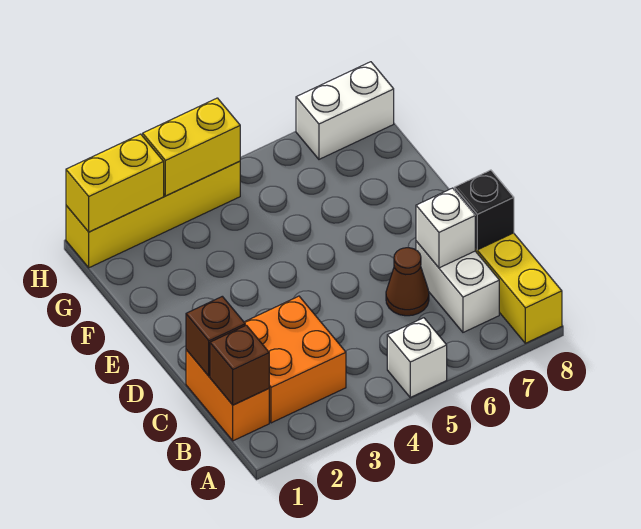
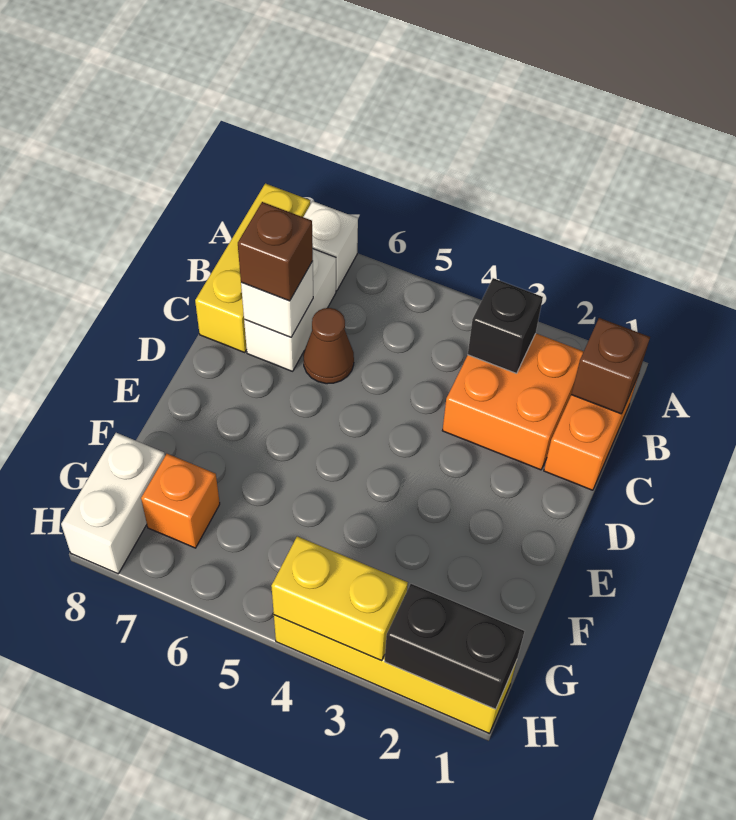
white 1x1 brick [387,318,447,397] -> white 1x1 brick moved to [304,201,358,291]
brown 1x1 brick [186,296,245,376] -> brown 1x1 brick moved to [238,202,313,301]
black 1x1 brick [454,170,514,250] -> black 1x1 brick moved to [468,278,543,373]
none -> orange 1x1 brick [141,454,220,548]
yellow 1x2 brick [66,134,164,232] -> black 1x2 brick [385,584,524,709]
white 1x2 brick [296,62,394,159] -> white 1x2 brick turned to [61,433,165,574]

